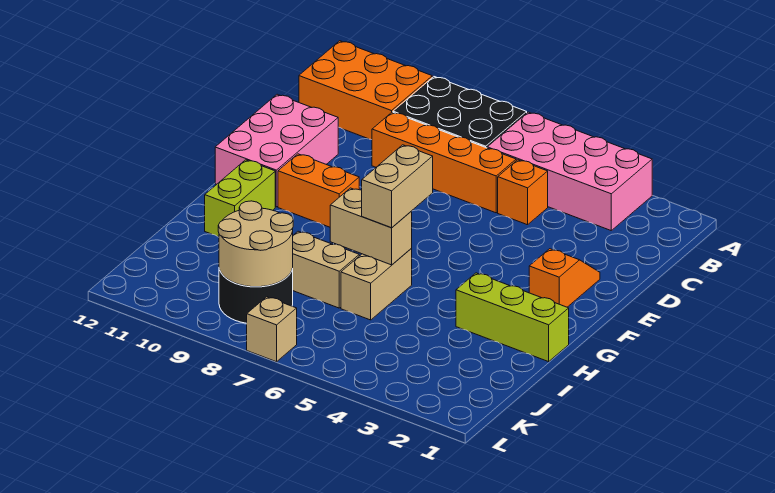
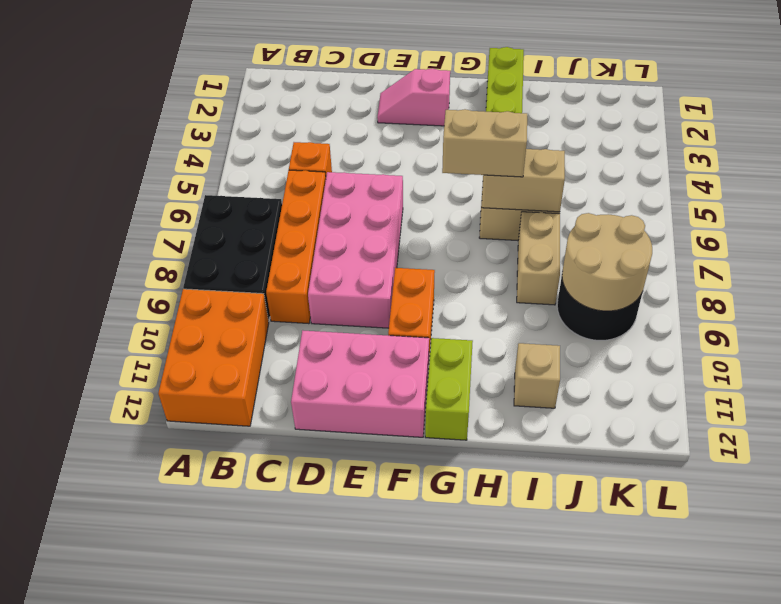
pink 2x4 brick [487,112,652,230] -> pink 2x4 brick moved to [308,172,403,328]
orange 1x2 slope [529,249,600,307] -> pink 1x2 slope [377,68,450,126]
lime 1x2 brick [205,160,275,237] -> lime 1x2 brick turned to [425,338,473,440]
tan 1x2 brick [330,188,412,265] -> tan 1x2 brick turned to [482,149,565,212]
tan 1x1 brick [247,297,297,362] -> tan 1x1 brick moved to [514,343,560,408]

